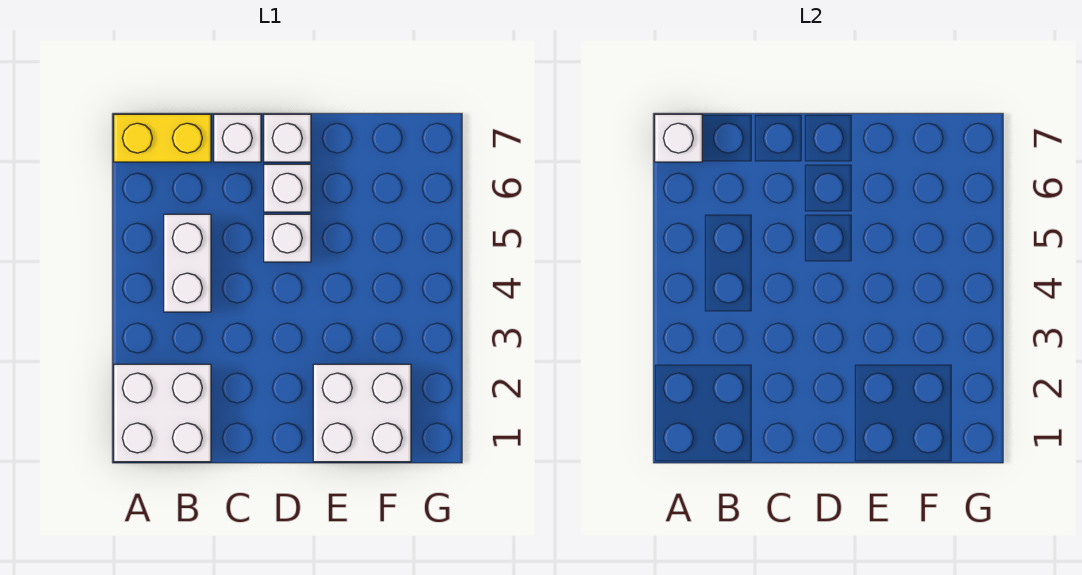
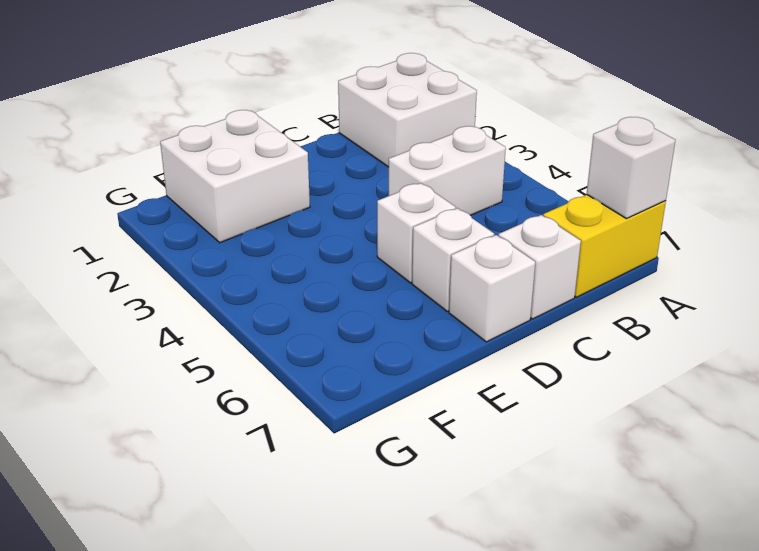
white 1x2 brick [164,214,211,312] -> white 1x2 brick turned to [389,126,506,215]

